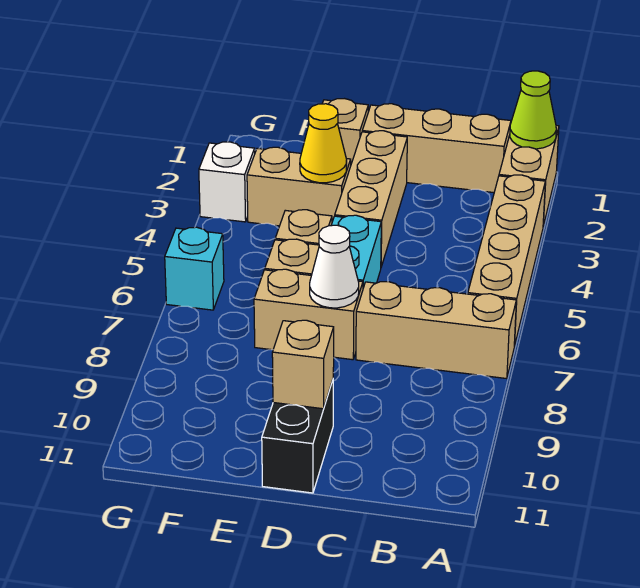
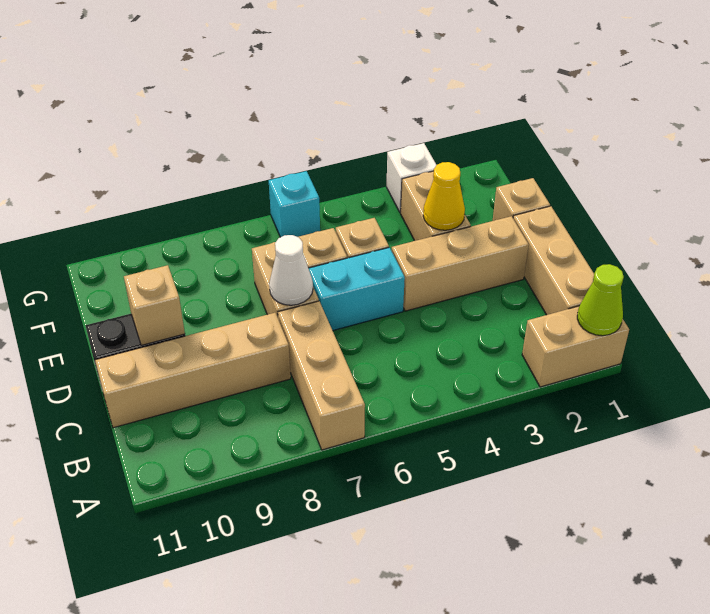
tan 1x4 brick [468,175,545,346] -> tan 1x4 brick moved to [95,313,291,428]

